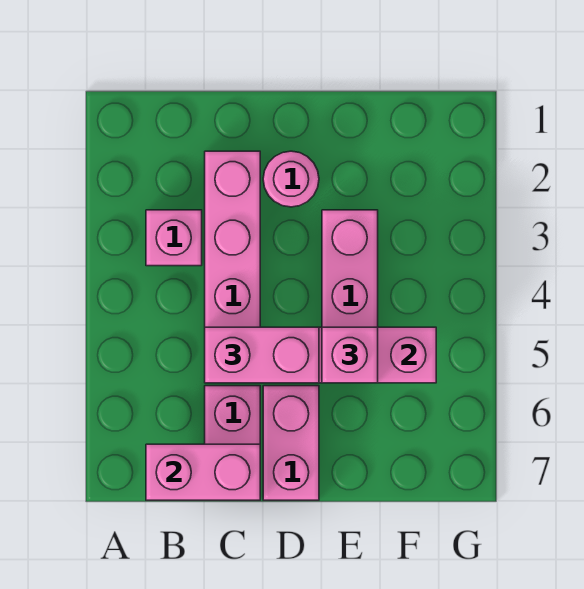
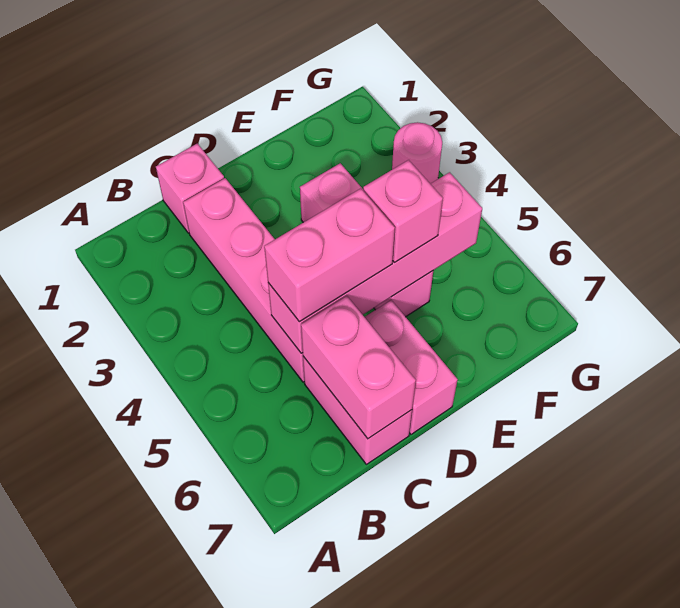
pink 1x1 brick [146,210,202,266] -> pink 1x1 brick moved to [156,144,224,233]
pink 1x2 brick [146,444,260,500] -> pink 1x2 brick turned to [301,296,416,439]
pink 1x1 round brick [263,151,319,207] -> pink 1x1 round brick moved to [392,122,442,184]

